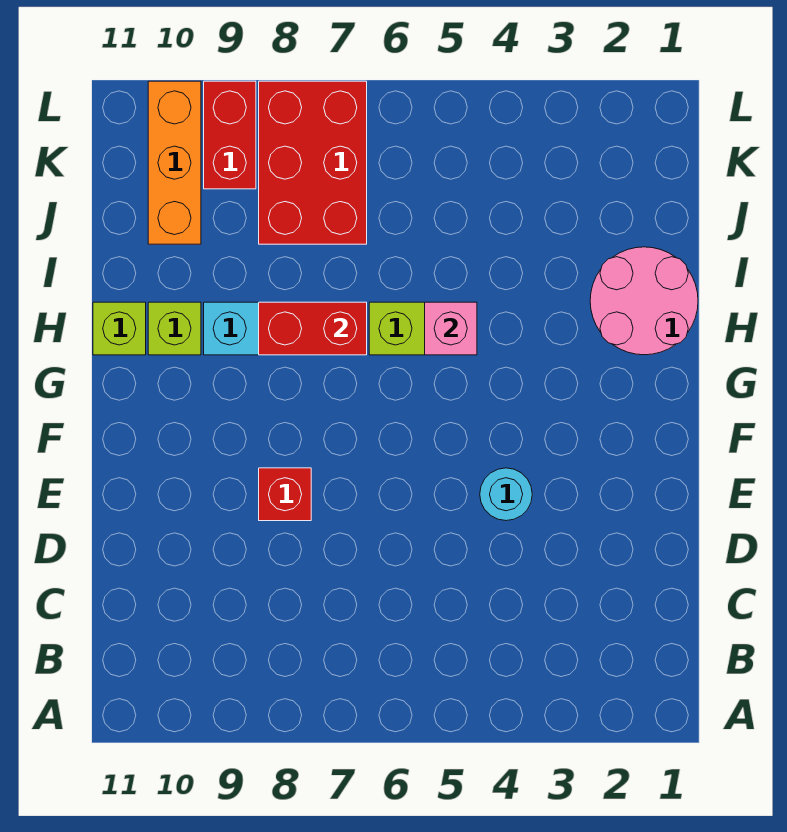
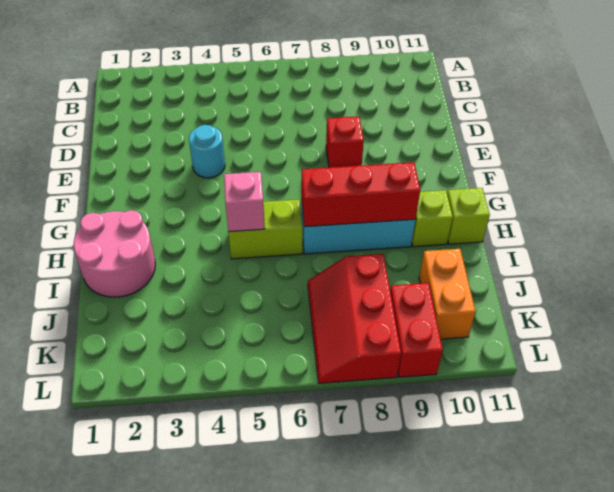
red 1x2 brick [259,302,367,355] -> red 1x3 brick [301,162,420,227]
red 2x3 brick [259,81,367,244] -> red 2x3 slope [308,254,401,383]
orange 1x3 brick [148,81,201,244] -> orange 1x2 brick [419,249,476,339]

